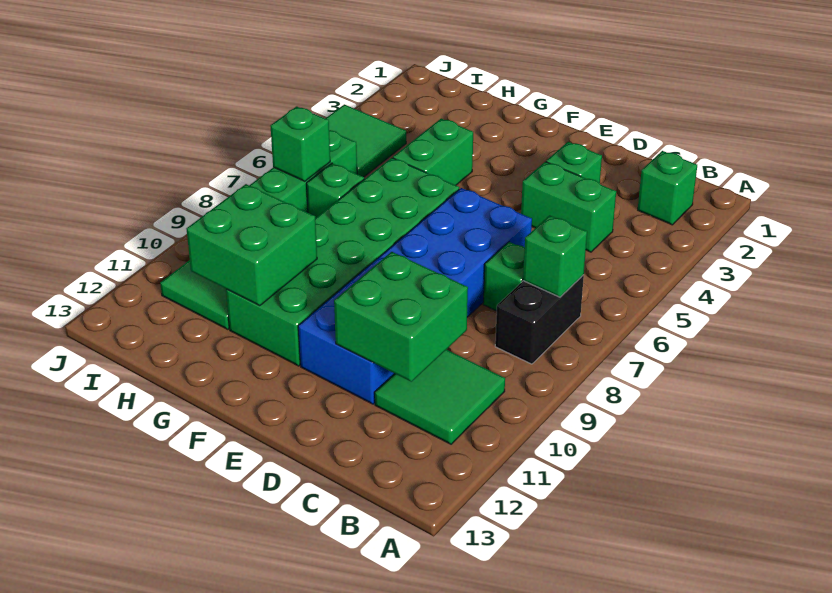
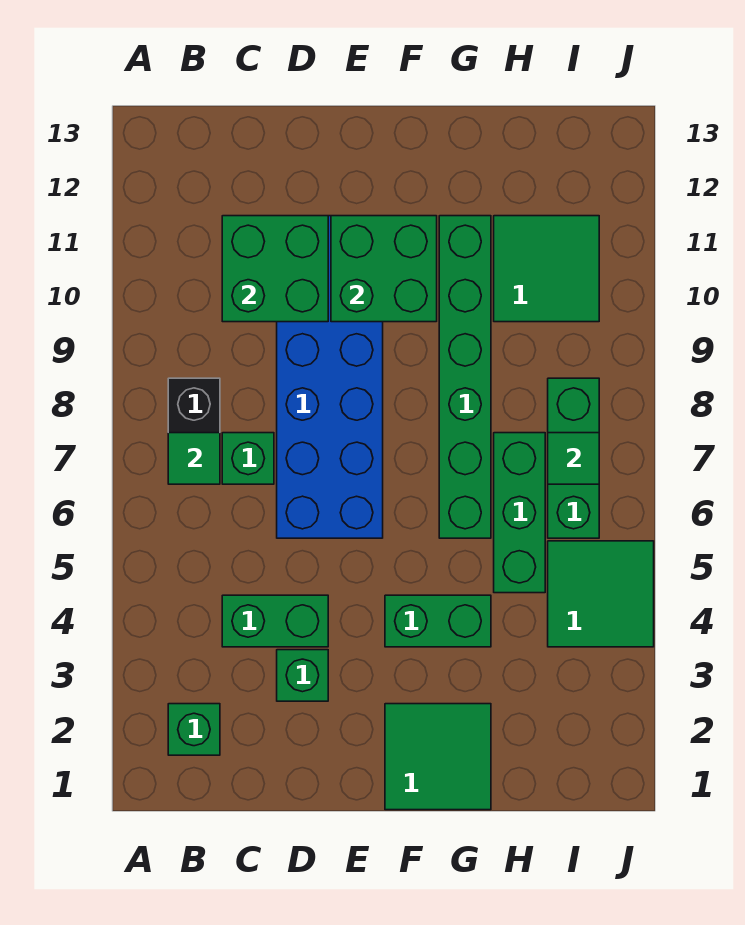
green 1x1 brick [523,215,587,297] -> green 1x1 tile [168,433,220,484]
green 2x2 tile [375,350,505,444] -> green 2x2 tile moved to [385,704,491,810]
green 2x6 brick [226,158,460,366] -> green 1x6 brick [439,216,491,538]
green 1x2 brick [393,118,473,185] -> green 1x2 brick turned to [385,595,491,647]
green 2x2 brick [187,184,317,306] -> green 2x2 brick moved to [331,216,437,322]
green 1x1 brick [307,163,364,218] -> green 1x3 brick [494,433,545,593]
green 1x1 brick [270,106,330,181] -> green 1x1 tile [548,433,599,484]

